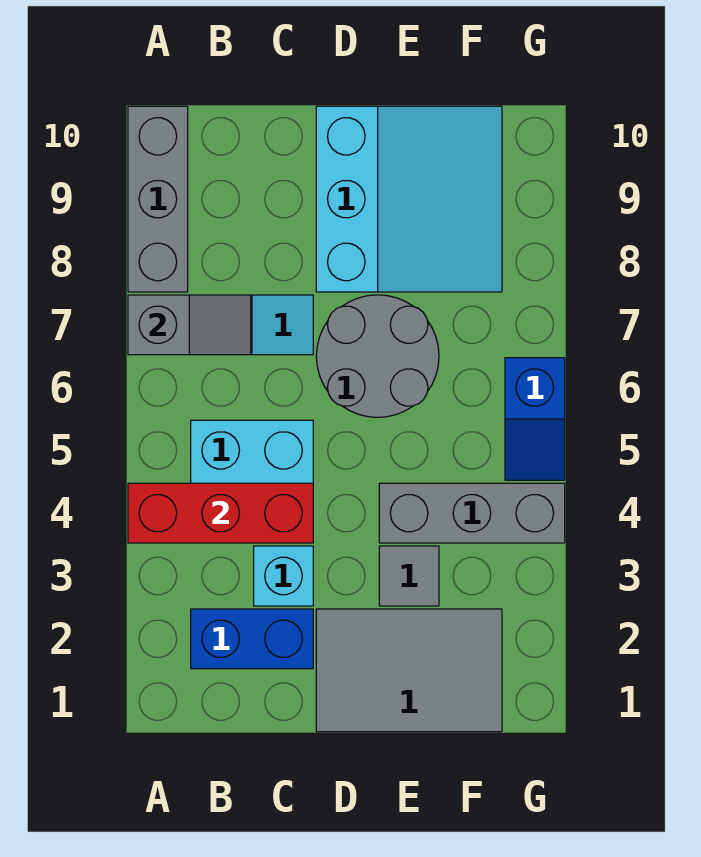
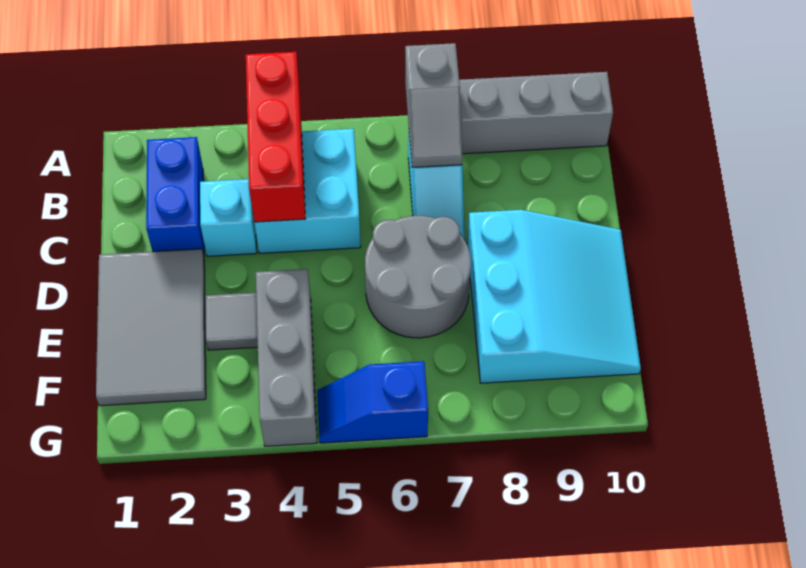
cyan 3x3 slope [316,106,502,292] -> cyan 3x3 slope turned to [467,210,641,383]

